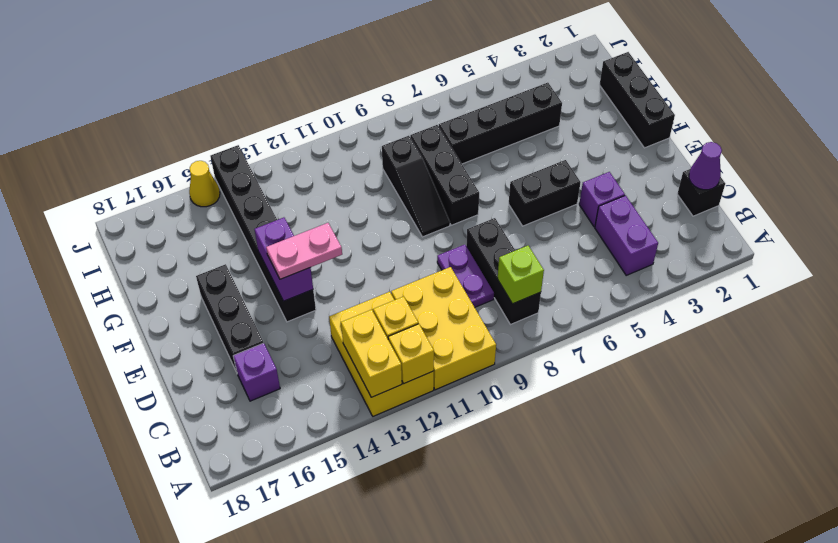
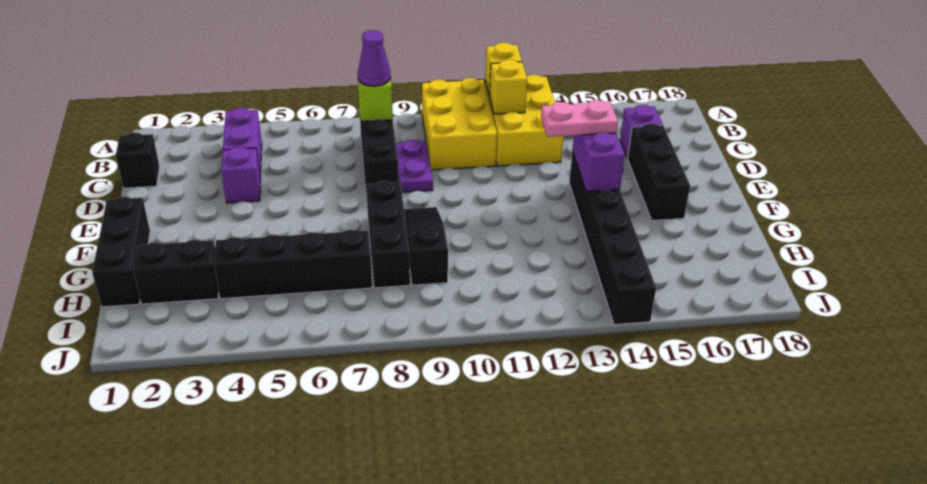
yellow 1x2 brick [341,310,402,397] -> none
purple 1x1 cone [689,142,722,190] -> purple 1x1 cone moved to [358,30,391,86]
black 1x2 brick [509,160,581,226] -> black 1x2 brick moved to [133,240,219,304]
yellow 1x1 cone [189,161,220,207] -> none

